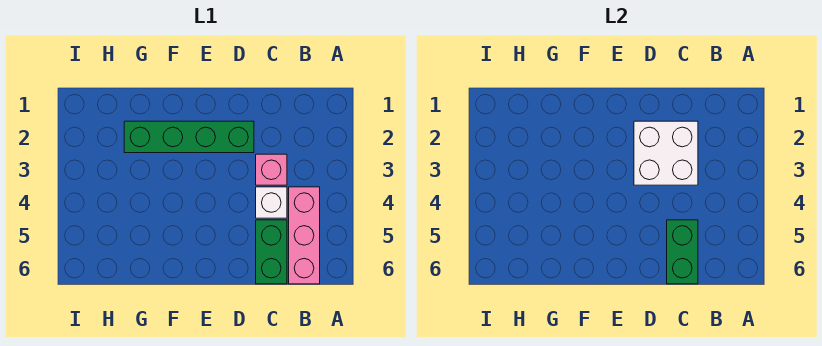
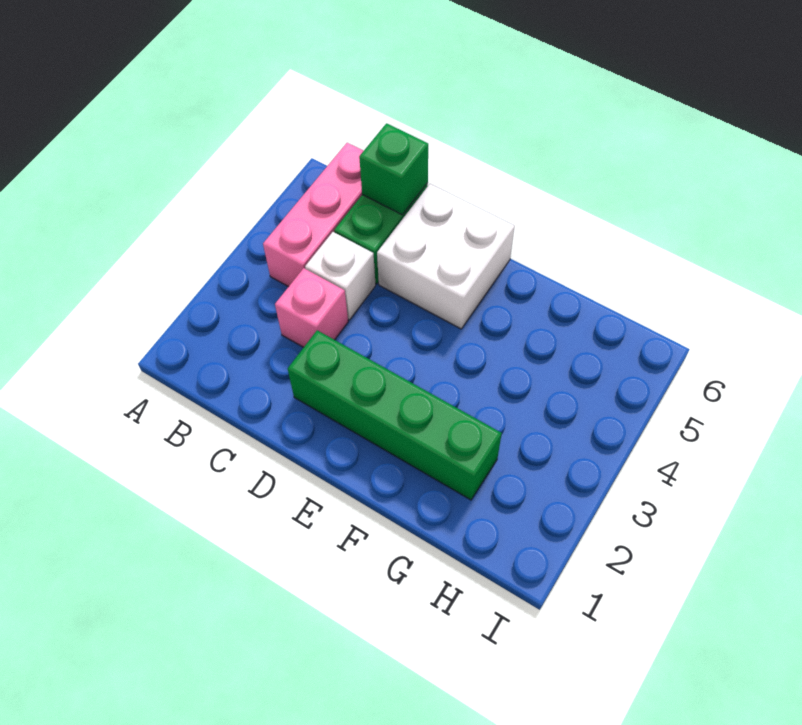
white 2x2 brick [634,121,698,185] -> white 2x2 brick moved to [377,184,515,329]
green 1x2 brick [667,220,698,284] -> green 1x1 brick [359,123,428,215]

